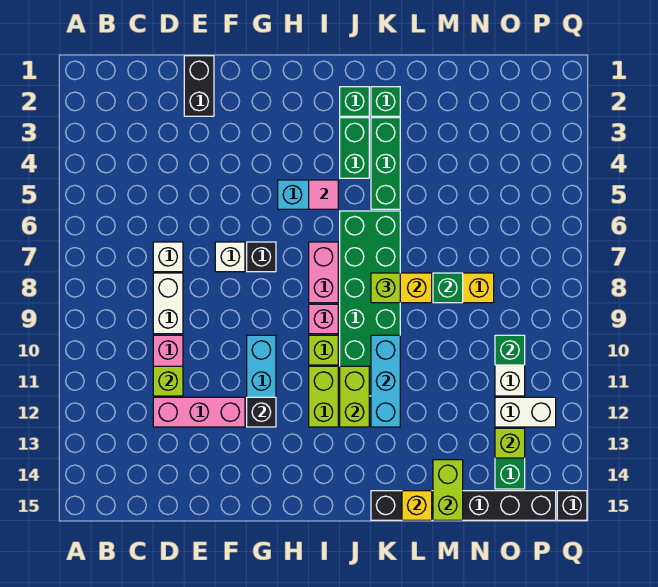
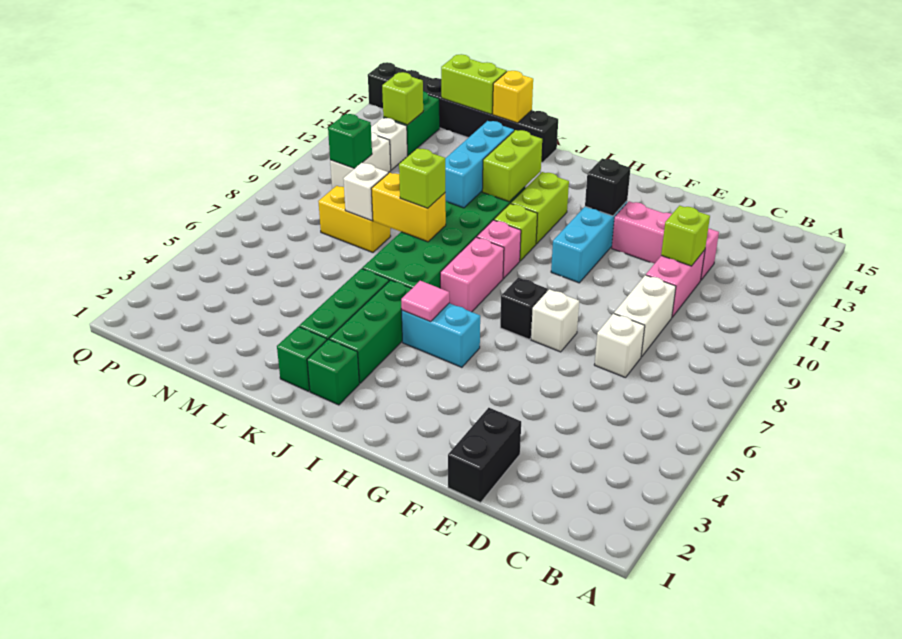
green 1x2 brick [340,118,369,178] -> green 1x3 brick [329,280,412,383]
green 1x1 brick [433,273,463,303] -> white 1x1 brick [343,163,388,221]
lime 1x2 brick [433,460,463,520] -> lime 1x2 brick turned to [441,54,507,114]
white 1x2 brick [495,397,556,427] -> white 1x1 brick [371,118,407,170]

